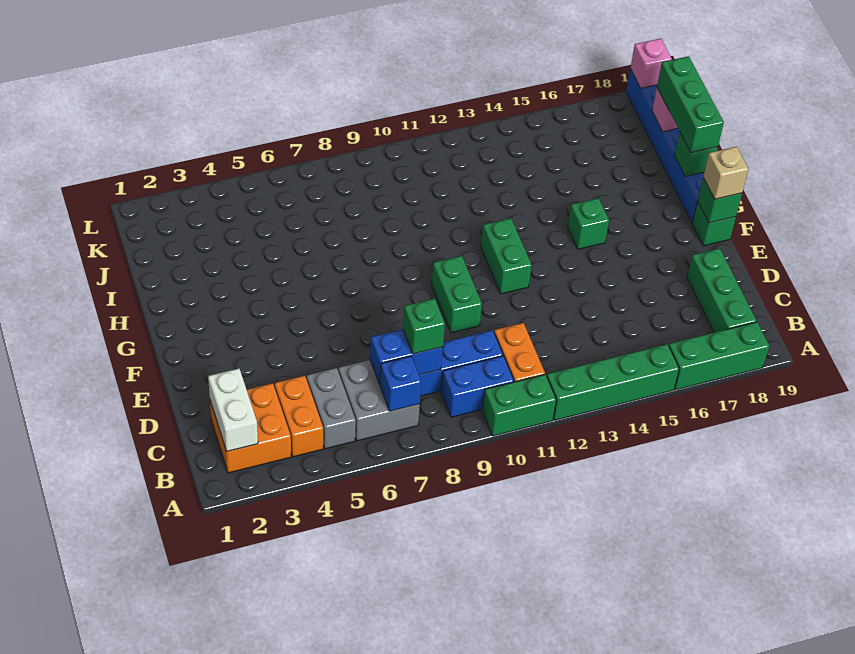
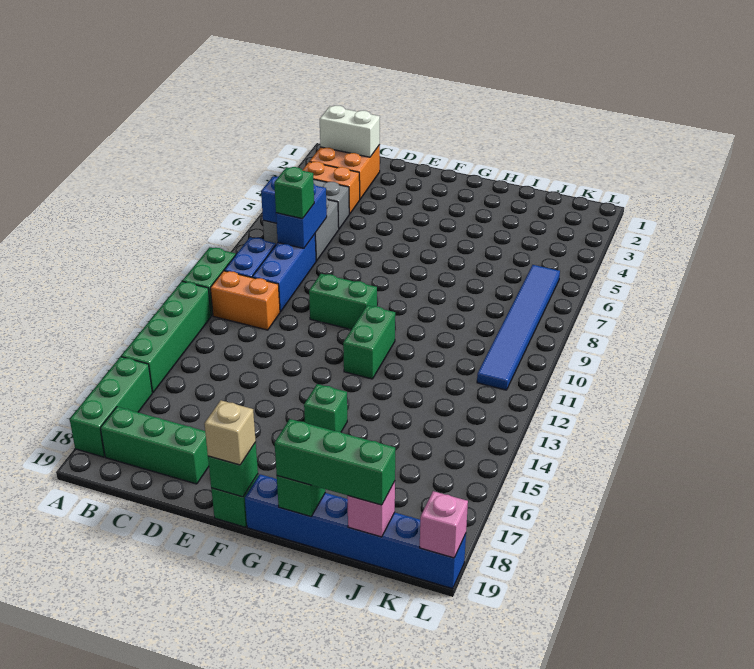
green 1x2 brick [481,218,532,294] -> green 1x2 brick turned to [343,305,395,379]
none -> blue 1x6 tile [477,265,560,390]

